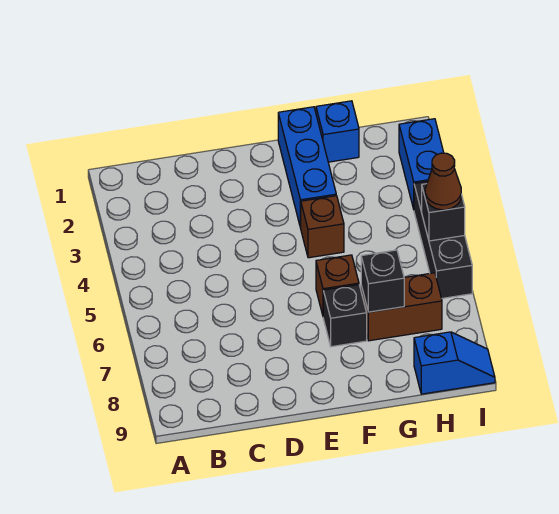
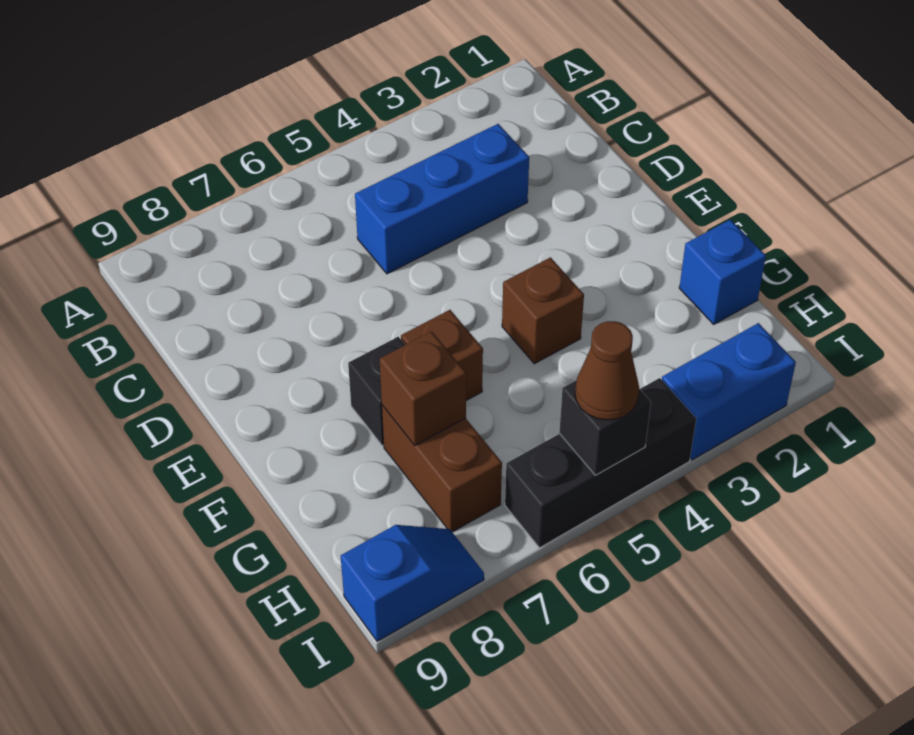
blue 1x3 brick [278,107,336,228] -> blue 1x3 brick moved to [355,124,529,274]
black 1x1 brick [361,250,404,312] -> brown 1x1 brick [380,331,466,445]
blue 1x2 slope [414,332,495,394] -> blue 1x2 slope turned to [341,525,484,641]

